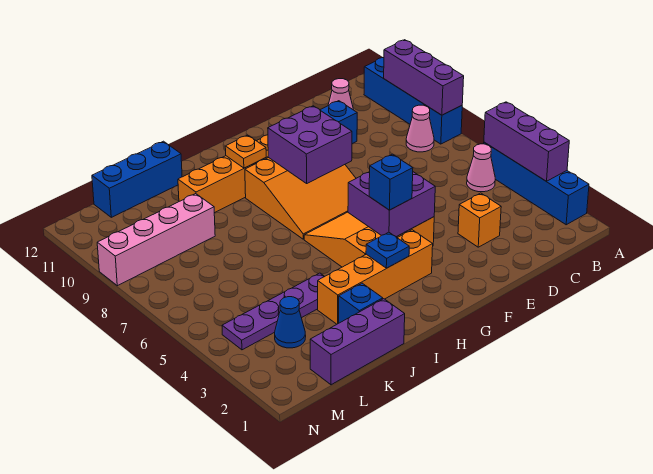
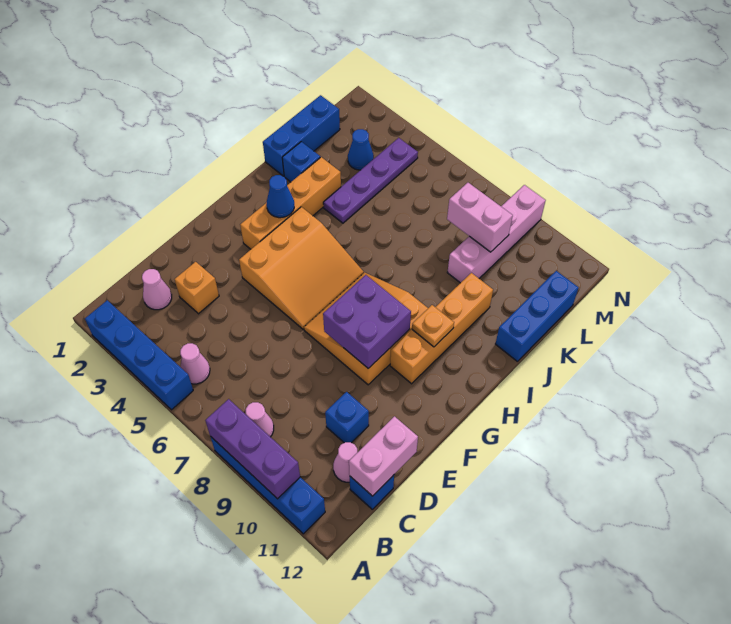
purple 1x3 brick [484,102,569,181] -> none
none -> pink 1x1 cone [142,269,172,310]
none -> pink 1x2 brick [349,416,418,496]
purple 2x2 brick [348,172,435,237] -> none
blue 1x1 brick [369,154,413,210] -> blue 1x1 brick moved to [350,475,394,509]
blue 1x1 plate [366,232,409,268] -> blue 1x1 cone [267,175,294,218]
purple 1x3 brick [310,299,405,385] -> blue 1x3 brick [263,95,340,176]
none -> pink 1x2 brick [447,183,513,252]

